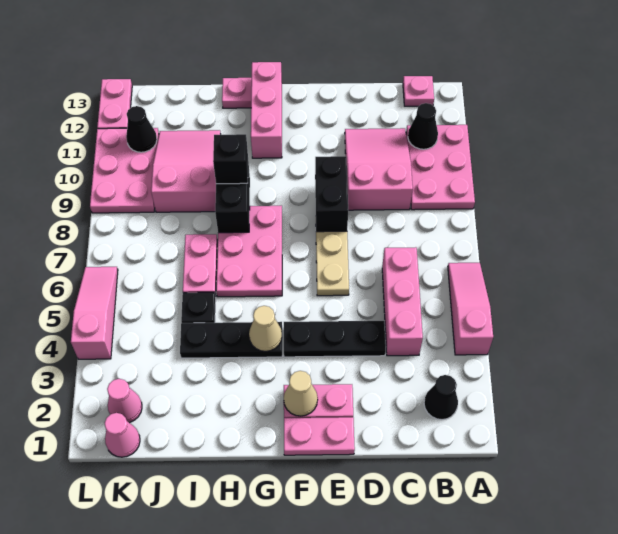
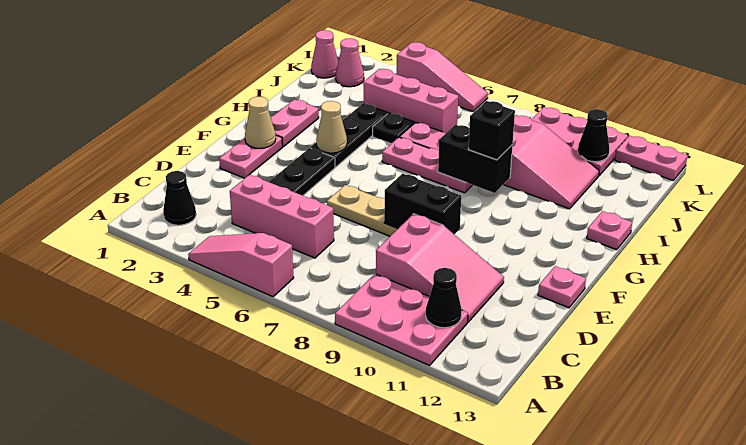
pink 1x3 slope [448,263,493,355] -> pink 1x3 slope turned to [188,233,294,297]
pink 1x1 plate [403,76,434,106] -> pink 1x1 plate moved to [538,266,586,308]
pink 1x2 plate [284,417,355,455] -> pink 1x2 plate moved to [271,99,319,147]
pink 2x3 plate [216,206,282,297] -> pink 1x3 plate [382,137,472,193]
pink 1x3 brick [251,62,282,158] -> pink 1x3 brick moved to [363,69,458,133]

